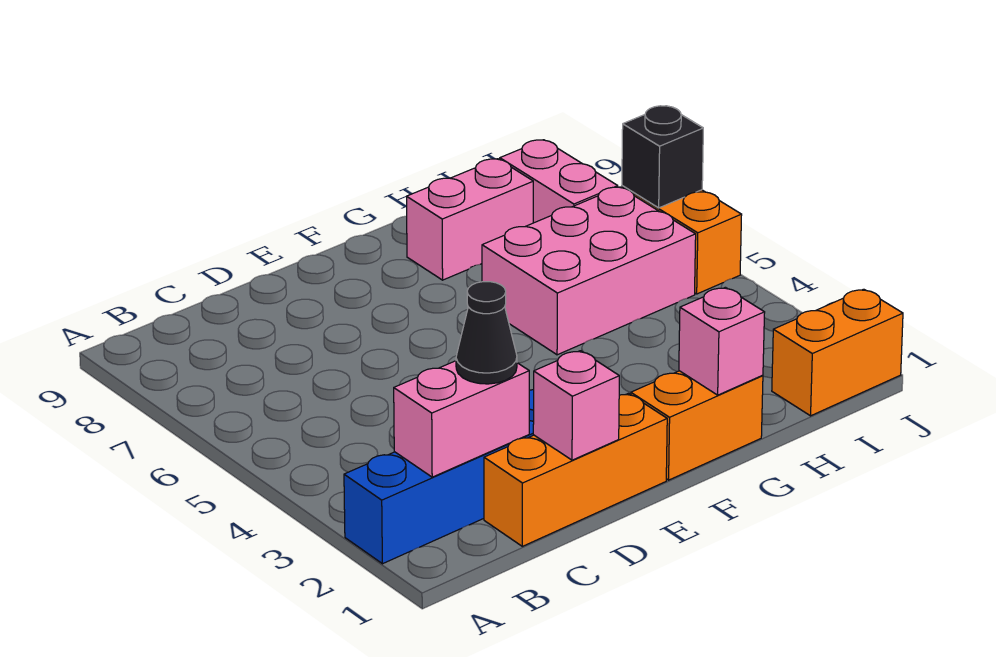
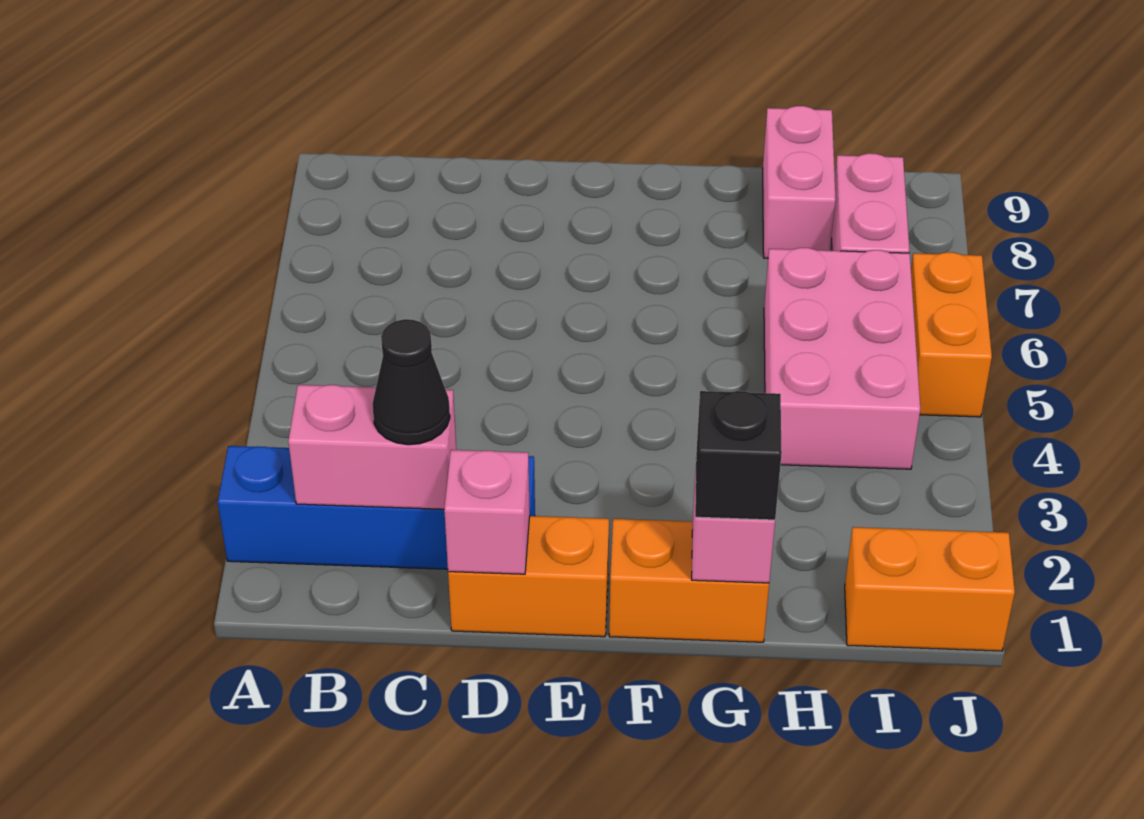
orange 1x3 brick [484,393,667,546] -> orange 1x2 brick [448,516,609,637]
pink 2x3 brick [482,187,696,355] -> pink 2x3 brick turned to [764,248,920,469]
pink 1x2 brick [407,159,533,280] -> pink 1x2 brick turned to [763,106,836,258]
black 1x1 brick [622,106,703,208] -> black 1x1 brick moved to [695,391,782,520]

